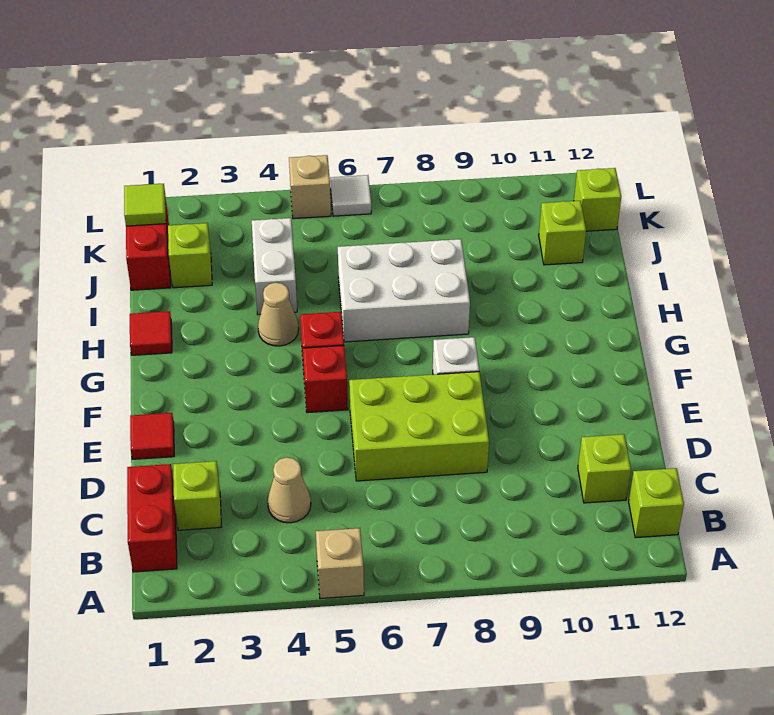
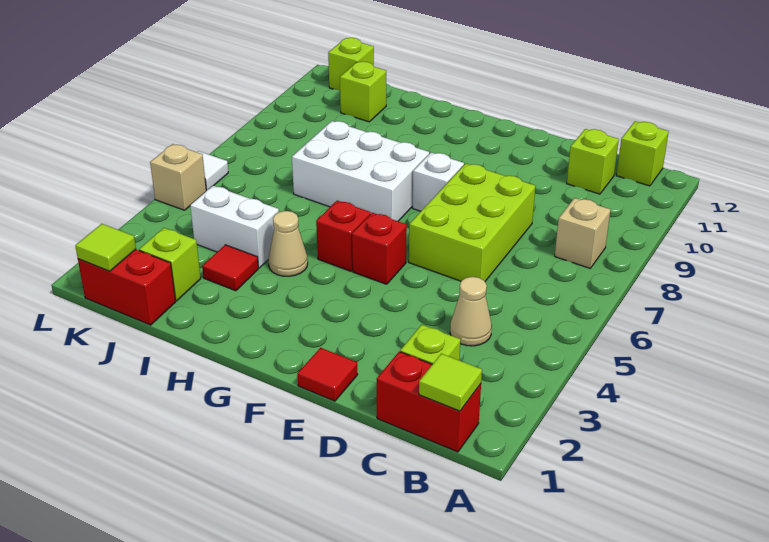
tan 1x1 brick [316,528,364,599] -> tan 1x1 brick moved to [555,198,611,268]
none -> lime 1x1 tile [419,354,482,411]
red 1x1 tile [130,311,172,355] -> red 1x1 tile moved to [202,245,258,291]
white 2x3 brick [338,239,470,342] -> white 2x3 brick turned to [292,121,429,221]

